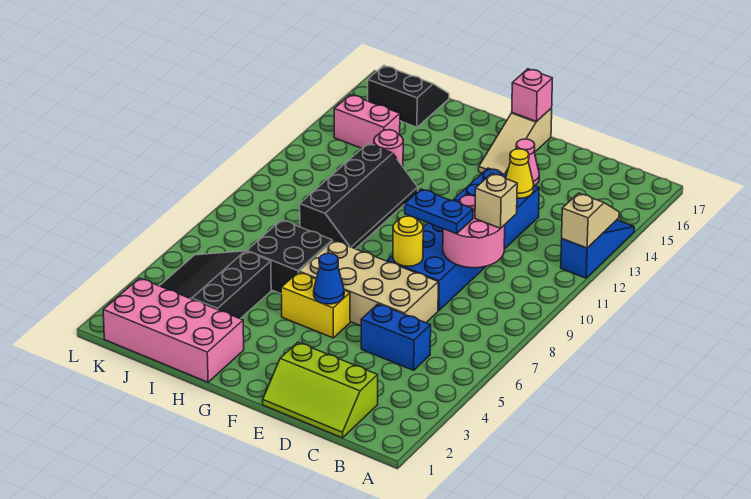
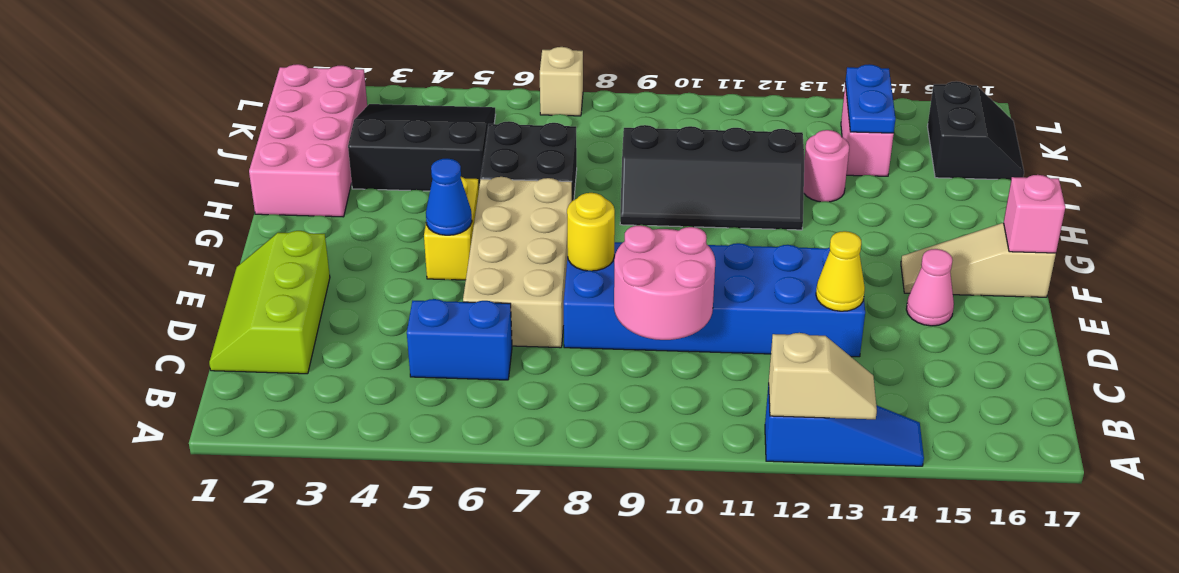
blue 1x2 brick [361,304,431,370] -> blue 1x2 brick turned to [407,299,512,380]
tan 1x1 brick [475,173,517,228] -> tan 1x1 brick moved to [540,47,583,116]
blue 1x2 plate [405,189,473,234] -> blue 1x2 plate moved to [845,64,896,133]

